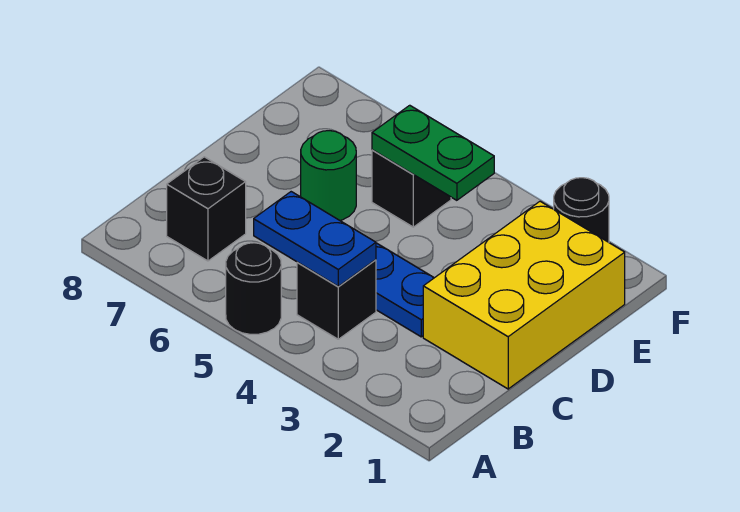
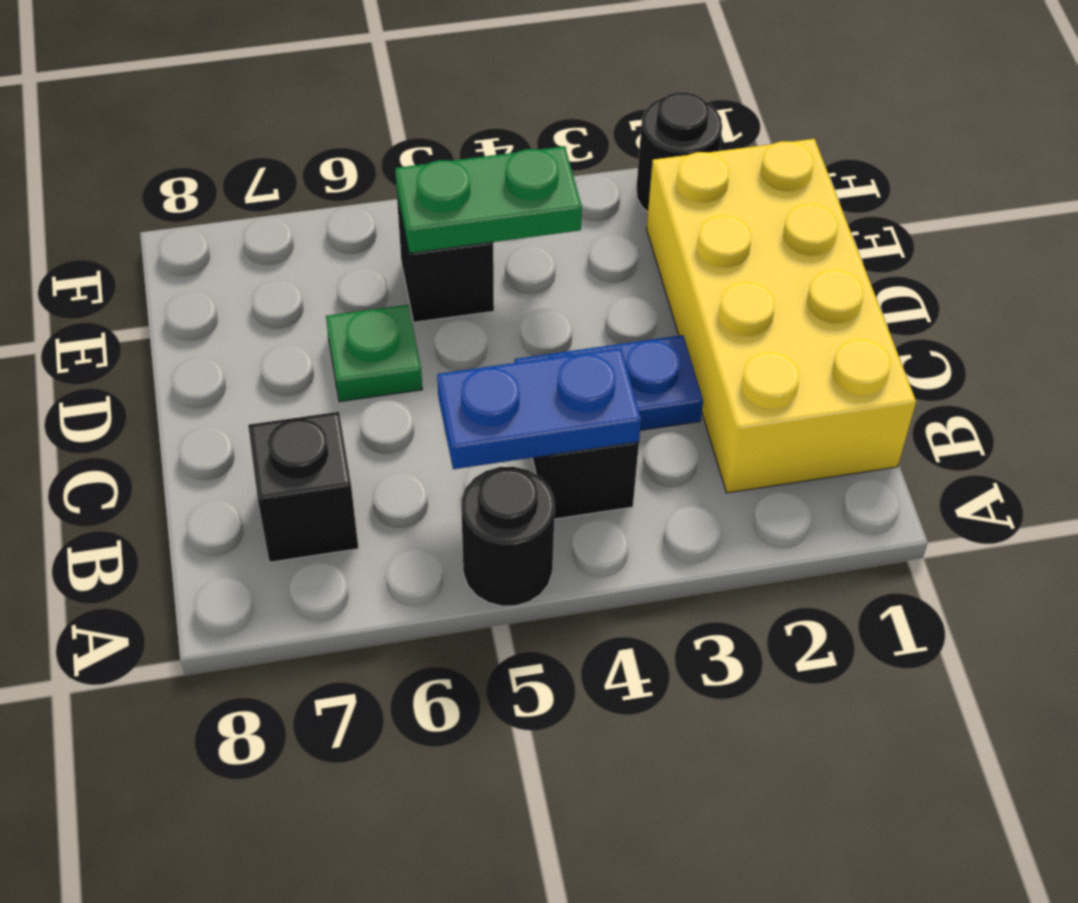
yellow 2x3 brick [423,201,625,389] -> yellow 2x4 brick [647,139,916,493]
green 1x1 round brick [301,131,356,220] -> green 1x1 plate [326,305,422,402]

